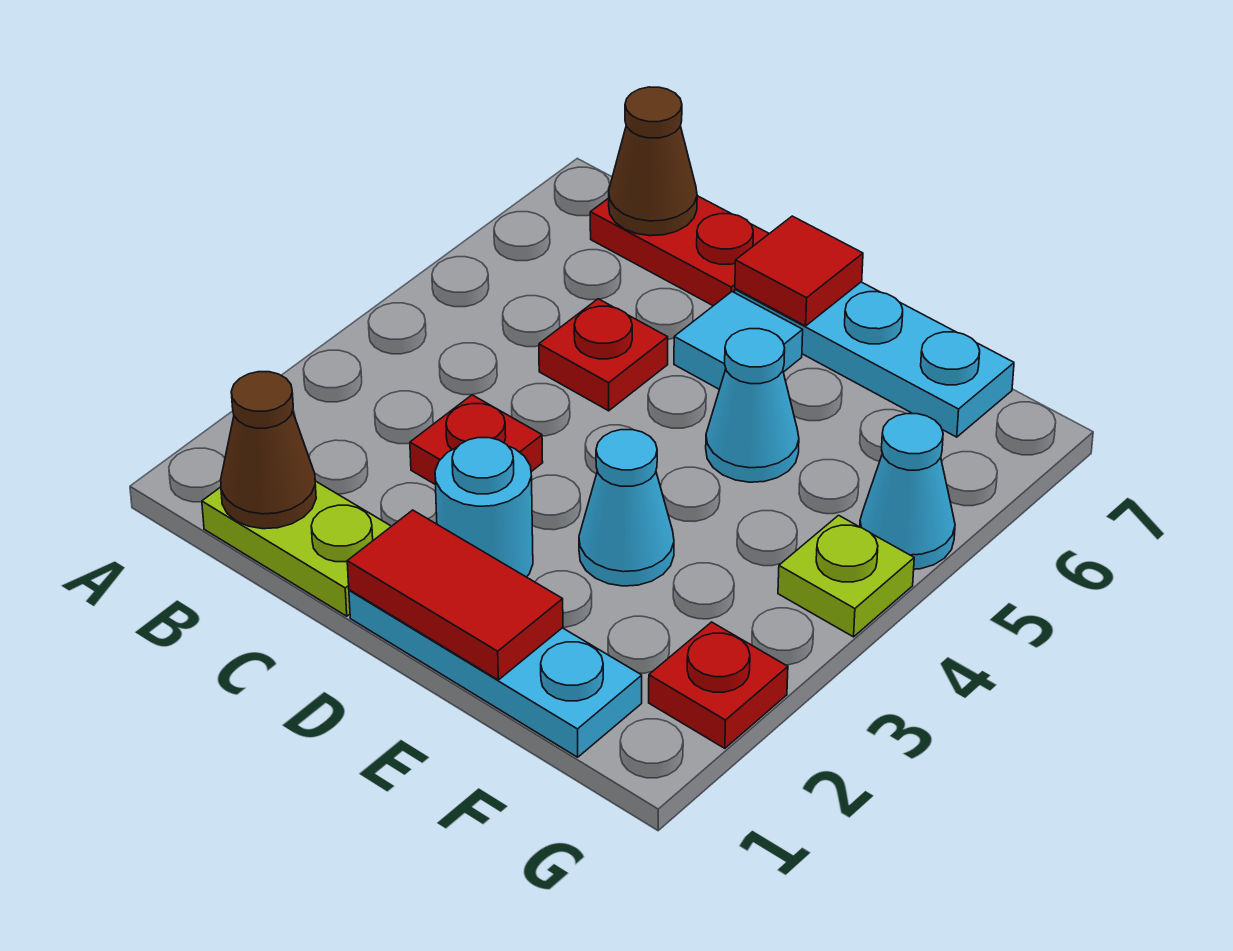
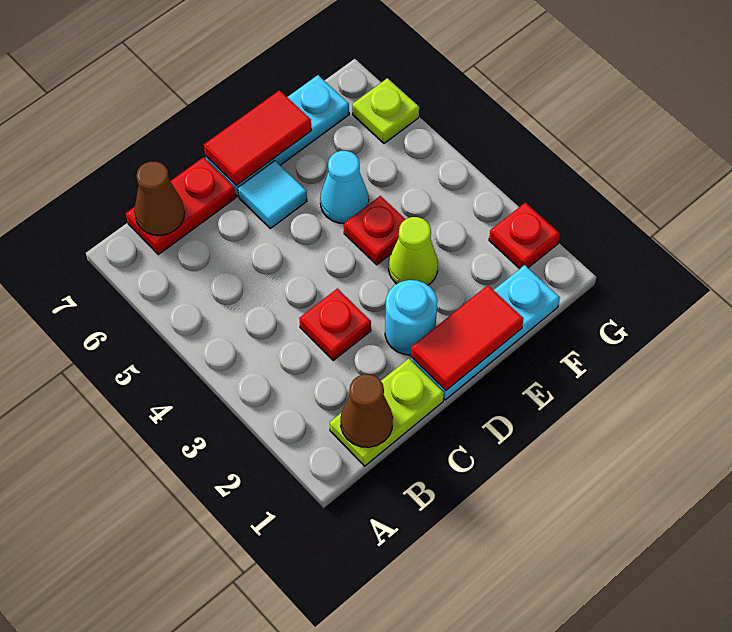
red 1x1 plate [539,299,668,411] -> red 1x1 plate moved to [344,196,406,265]
red 1x1 tile [735,216,863,326] -> red 1x2 tile [204,90,312,185]
cyan 1x1 cone [579,430,674,586] -> lime 1x1 cone [389,217,438,285]
lime 1x1 plate [778,515,914,637] -> lime 1x1 plate moved to [352,78,419,143]
cyan 1x1 cone [860,414,955,569] -> none

